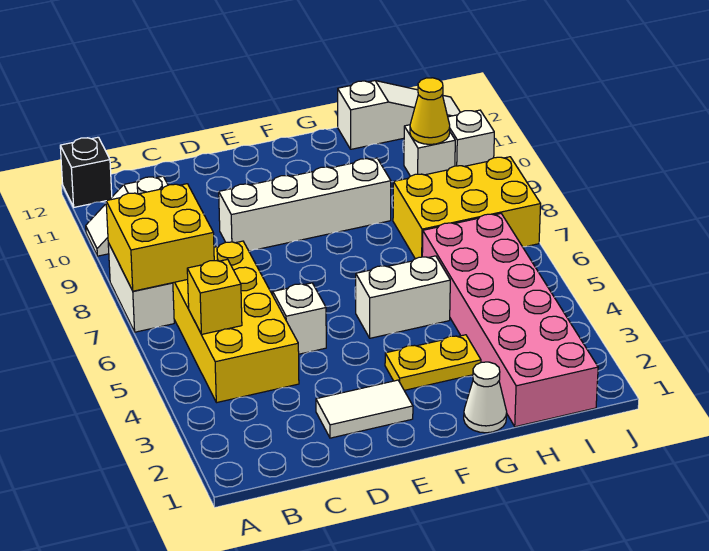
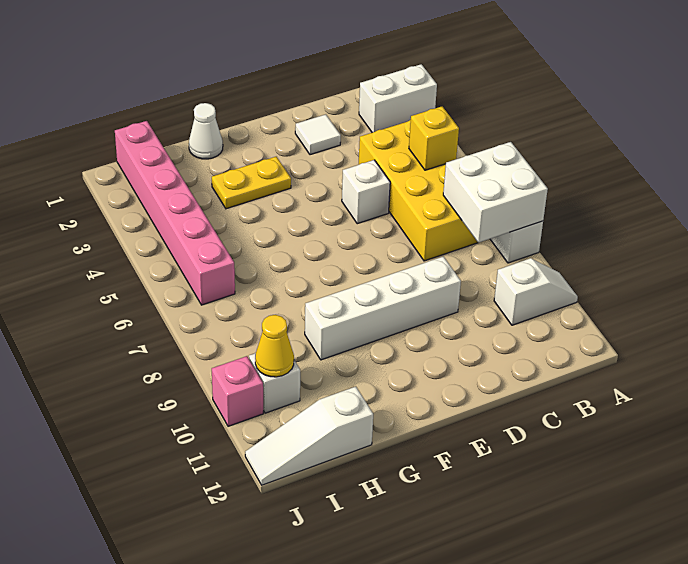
yellow 2x2 brick [106,184,214,291] -> white 2x2 brick [443,142,548,243]
black 1x1 brick [60,137,112,207] -> none
white 1x2 tile [316,380,413,438] -> white 1x1 tile [295,114,341,155]
white 1x2 brick [356,256,450,338] -> white 1x2 brick moved to [359,64,437,133]
pink 2x6 brick [422,214,598,427] -> pink 1x6 brick [115,121,235,305]
yellow 2x3 brick [393,157,541,259] -> none
white 1x1 brick [448,110,494,166] -> pink 1x1 brick [212,356,263,426]

